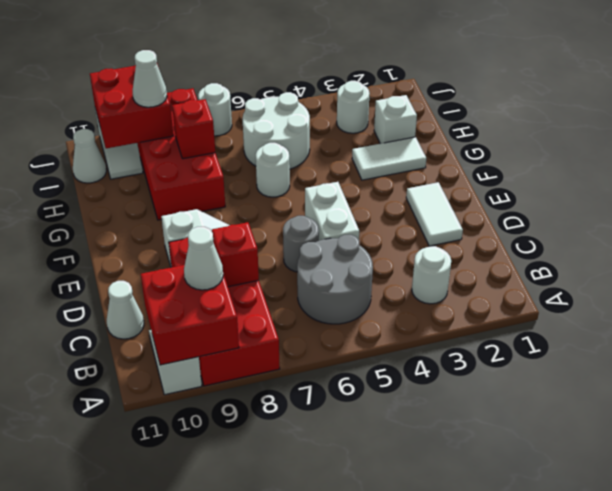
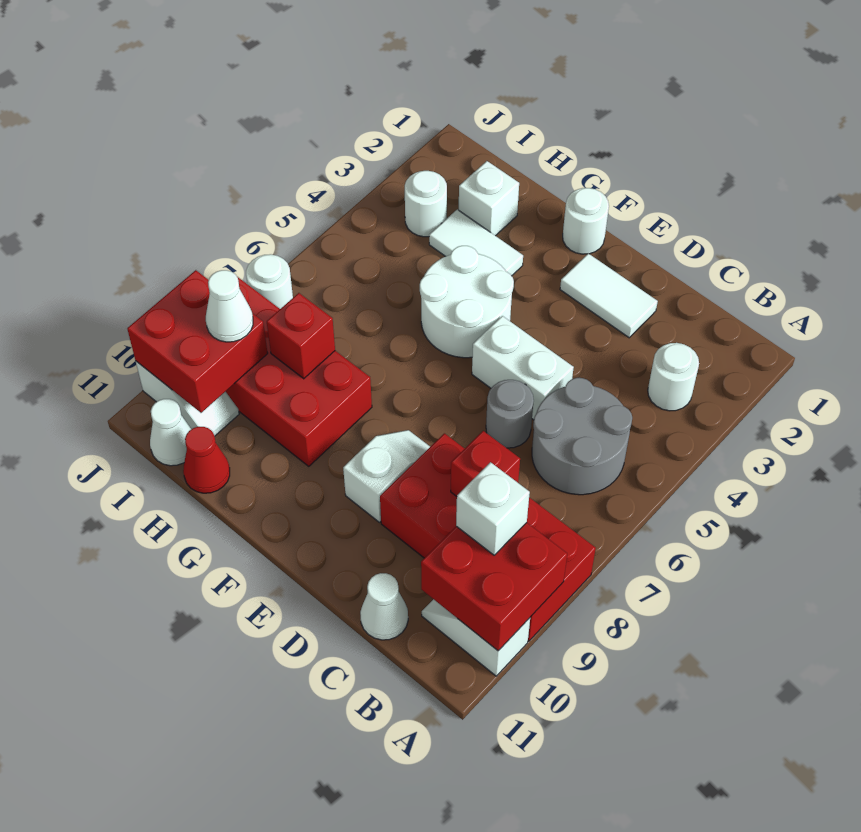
white 1x1 cone [184,227,223,290] -> white 1x1 brick [456,462,530,555]
white 1x2 tile [352,137,426,180] -> white 1x2 tile turned to [429,210,523,276]
white 1x1 round brick [256,143,290,197] -> white 1x1 round brick moved to [563,188,609,254]
white 2x2 round brick [243,92,310,169] -> white 2x2 round brick moved to [420,246,514,358]
none -> red 1x1 cone [183,427,230,493]

